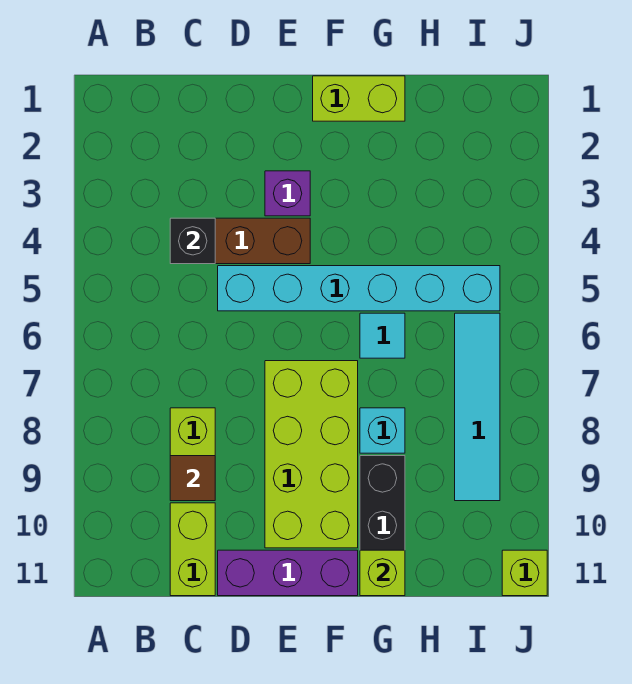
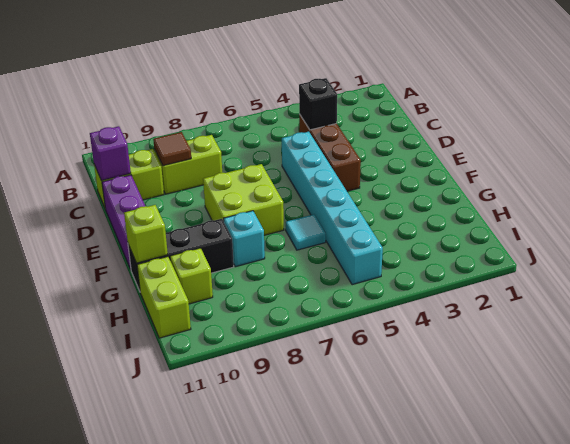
purple 1x1 brick [265,171,310,216] -> purple 1x1 brick moved to [90,126,131,181]
lime 2x4 brick [265,361,358,548] -> lime 2x2 brick [203,164,284,235]
lime 1x2 brick [313,76,405,121] -> lime 1x2 brick moved to [137,257,191,338]
cyan 1x4 tile [455,313,500,501] -> none
lime 1x1 brick [502,550,547,596] -> lime 1x1 brick moved to [170,248,213,304]

